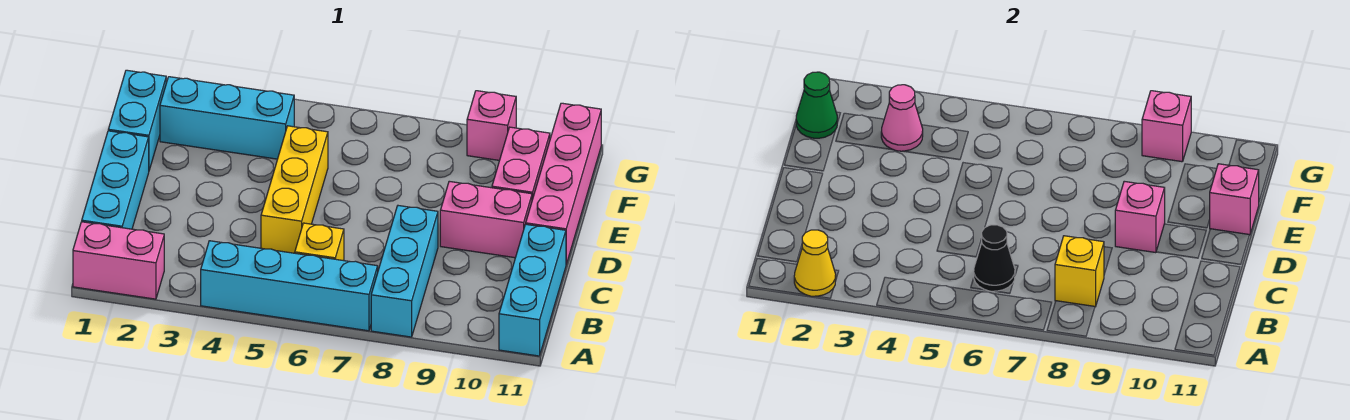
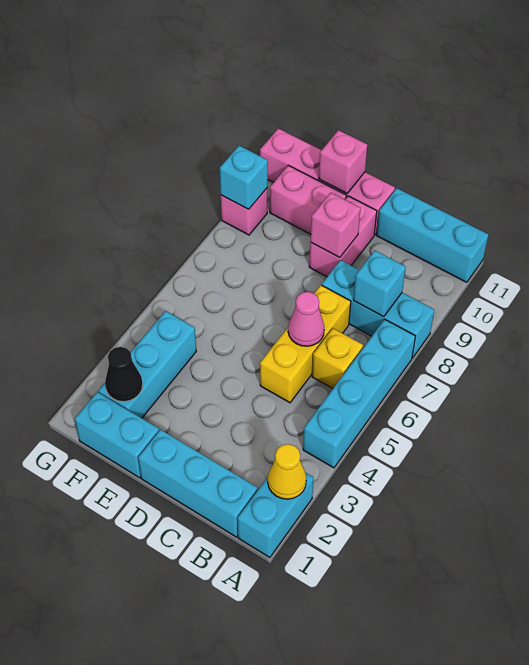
pink 1x2 brick [73,222,164,299] -> cyan 1x2 brick [237,473,313,557]
black 1x1 cone [974,225,1015,291] -> black 1x1 cone moved to [105,347,143,402]
yellow 1x1 brick [1055,236,1104,307] -> cyan 1x1 brick [353,251,406,317]
yellow 1x3 brick [261,126,328,253] -> yellow 1x3 brick turned to [260,285,351,403]
green 1x1 cone [796,72,837,138] -> none
pink 1x1 cone [881,85,923,151] -> pink 1x1 cone moved to [288,292,324,346]
pink 1x1 brick [1142,91,1191,162] -> cyan 1x1 brick [220,146,268,209]

